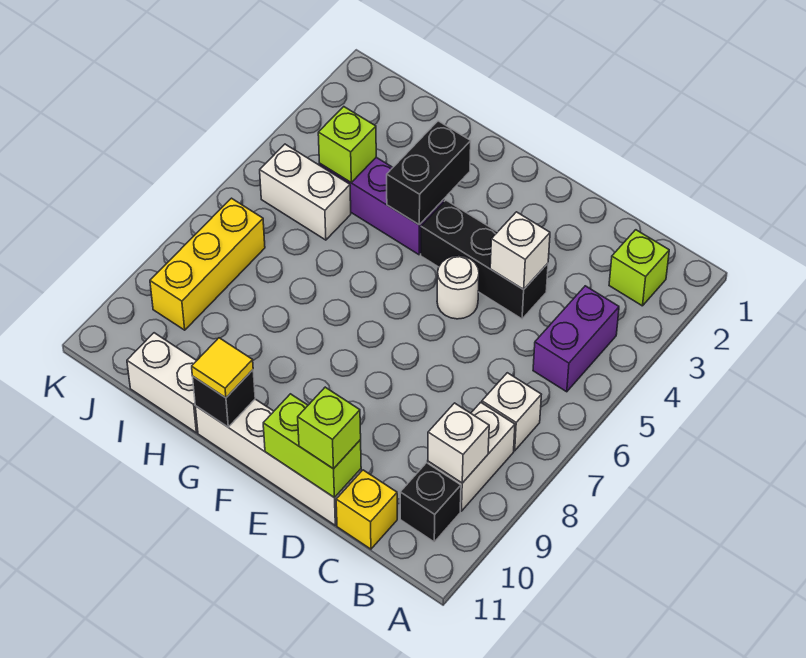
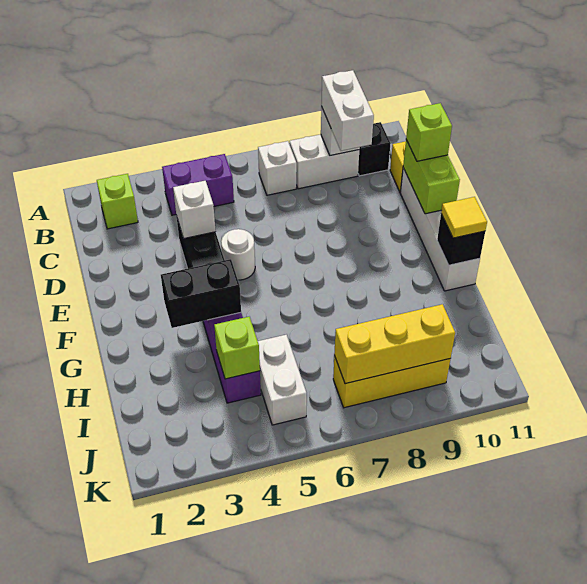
white 1x2 brick [127,333,198,433] -> white 1x2 brick moved to [321,70,374,151]
none -> yellow 1x3 brick [334,304,455,384]

